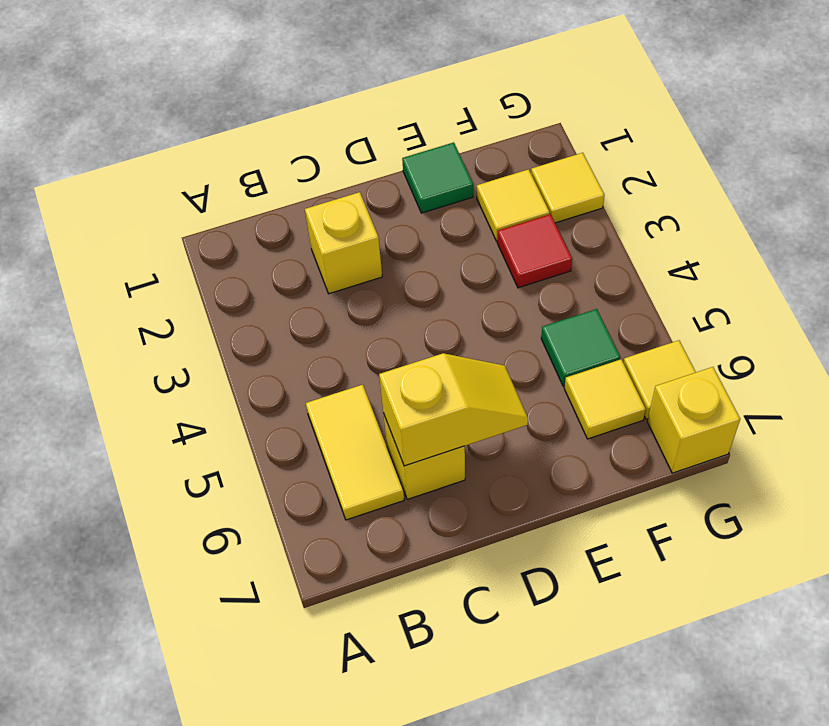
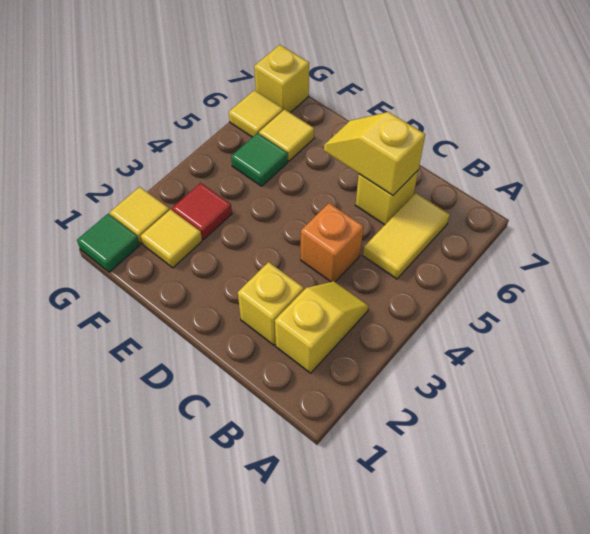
none -> yellow 1x2 slope [275,281,369,373]
none -> orange 1x1 brick [301,203,364,282]
green 1x1 tile [402,142,473,213] -> green 1x1 tile moved to [77,214,140,272]

